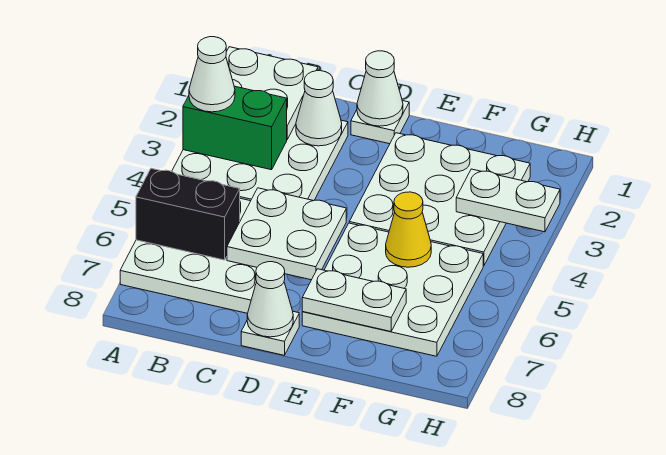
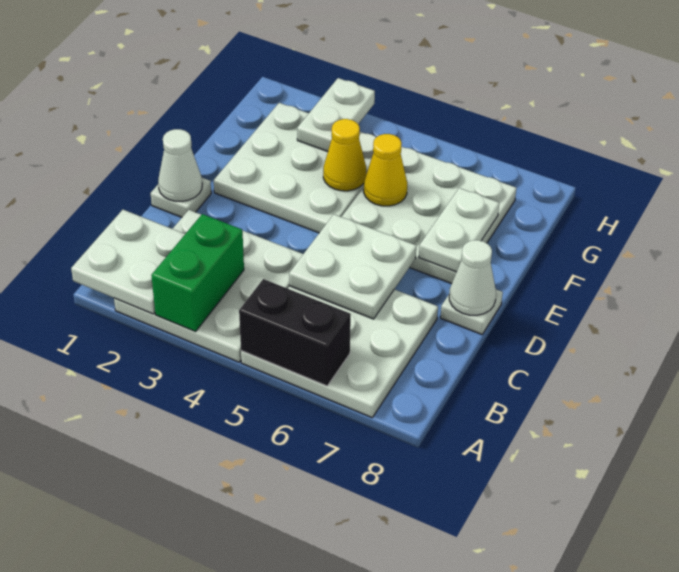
white 1x1 cone [189,37,235,112] -> none
black 1x2 brick [136,168,240,260] -> black 1x2 brick turned to [239,279,351,386]
white 1x1 cone [296,71,342,146] -> none
none -> yellow 1x1 cone [323,119,366,191]

